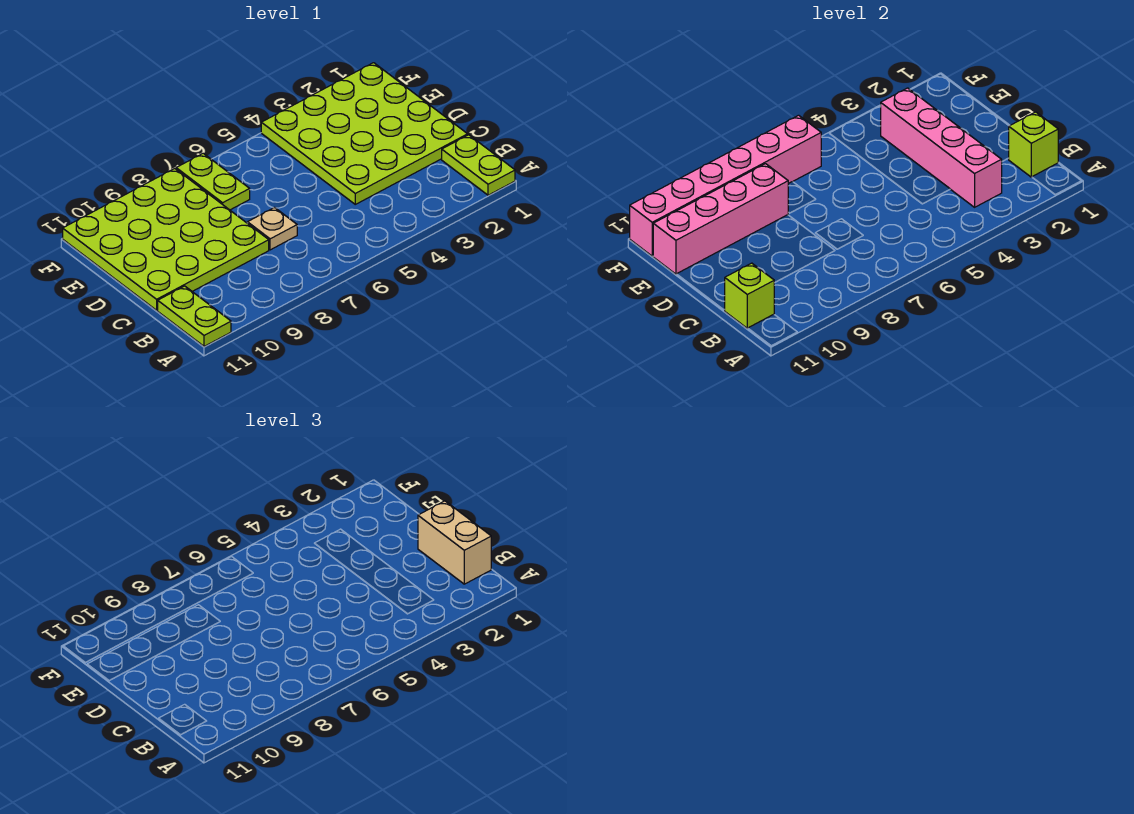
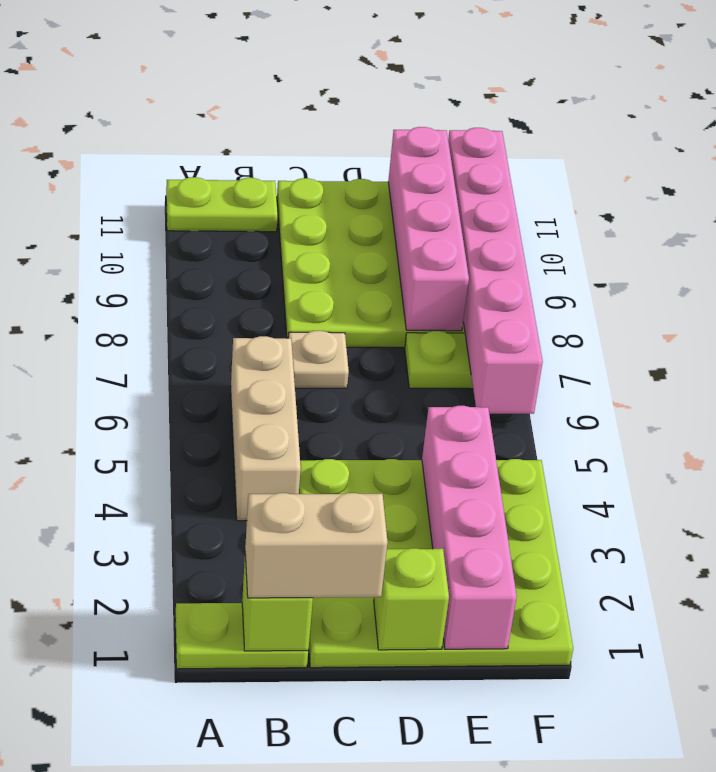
pink 1x4 brick [881,88,1002,207] -> pink 1x4 brick turned to [422,406,517,649]
none -> tan 1x3 brick [231,336,301,521]
lime 1x1 brick [724,263,774,328] -> lime 1x1 brick moved to [374,548,449,650]

